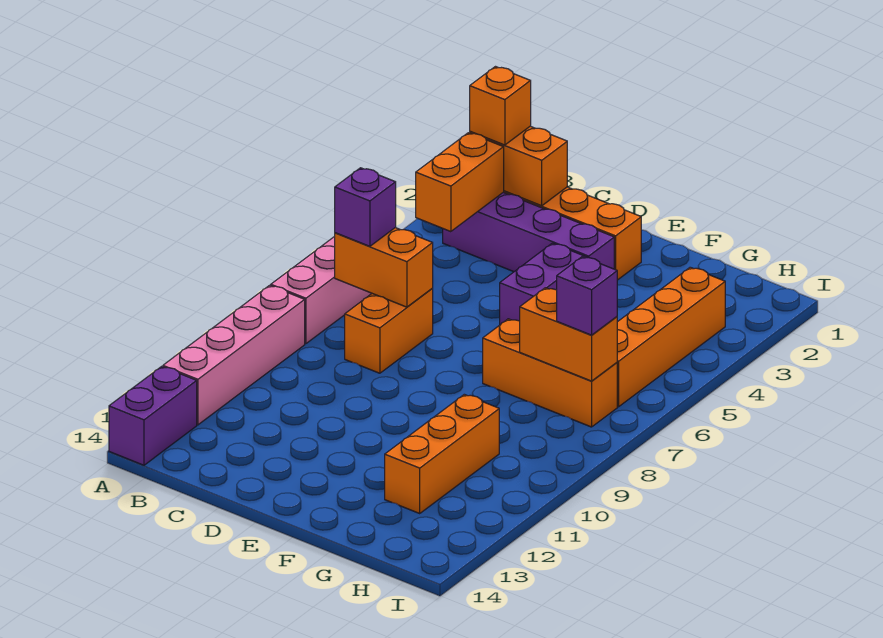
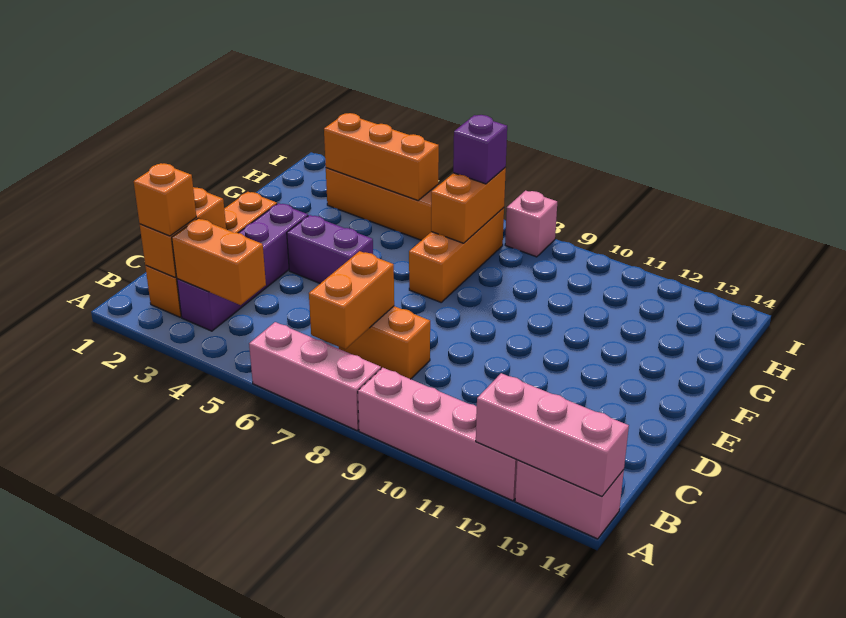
none -> pink 1x3 brick [476,373,629,496]
purple 1x2 brick [109,366,197,465] -> pink 1x2 brick [515,460,624,539]
purple 1x1 brick [335,168,396,246] -> none
orange 1x3 brick [385,394,499,513] -> orange 1x3 brick moved to [324,113,439,201]
none -> pink 1x1 brick [505,191,557,257]

